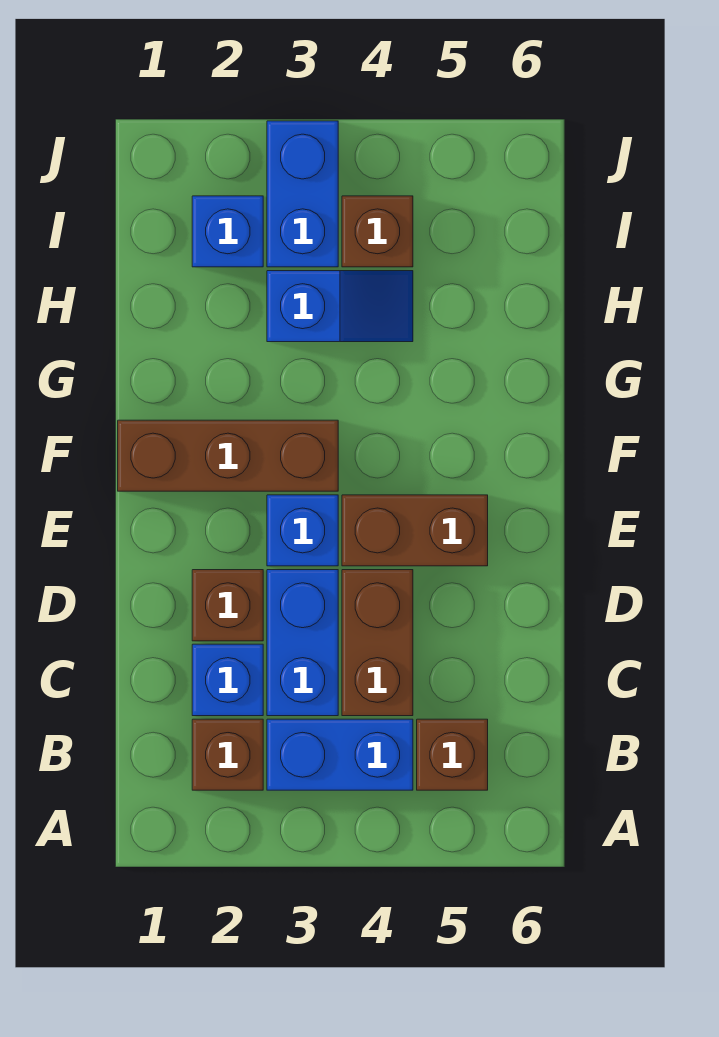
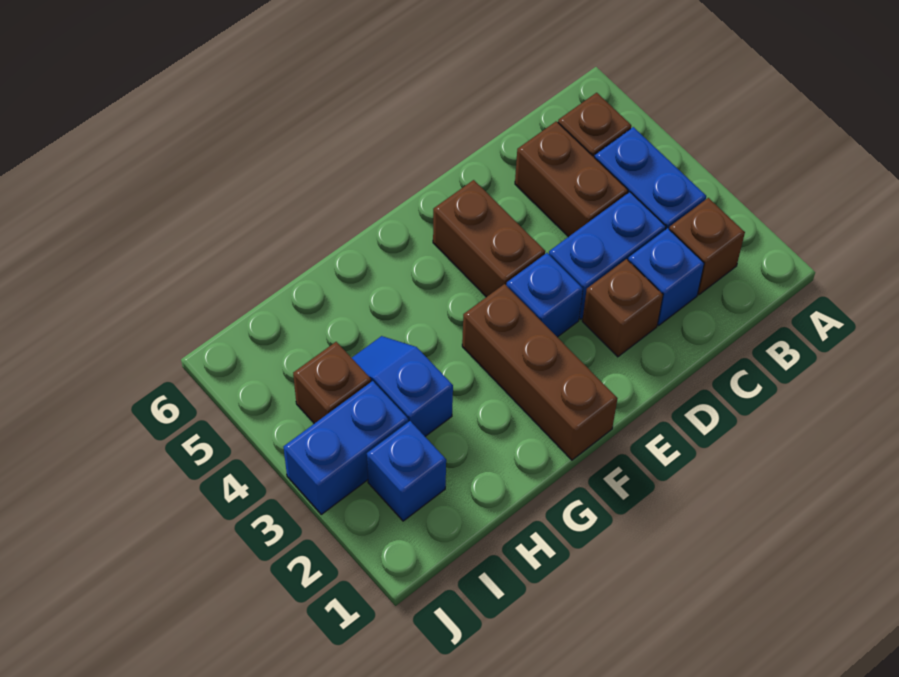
brown 1x2 brick [342,570,413,716] -> brown 1x2 brick turned to [515,121,628,237]

